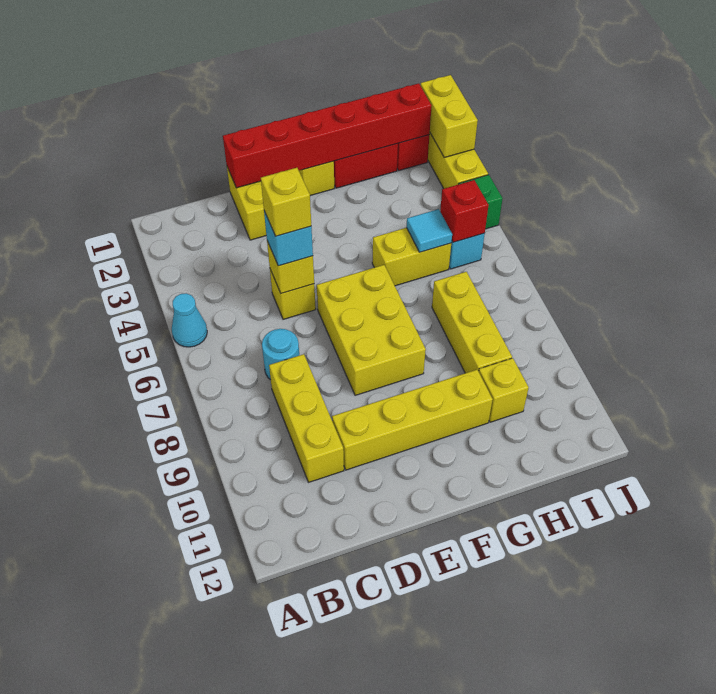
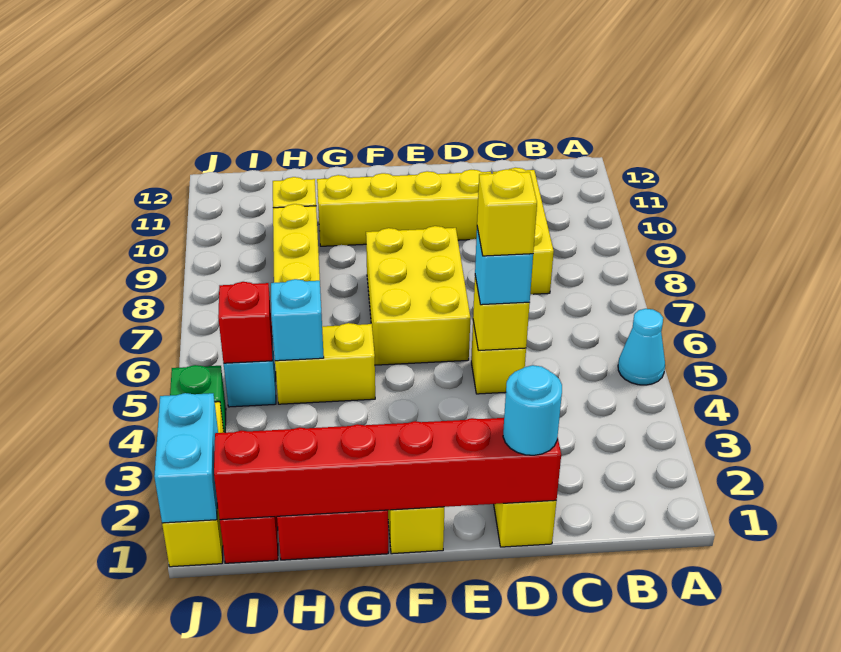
cyan 1x1 round brick [262,329,299,380] -> cyan 1x1 round brick moved to [503,365,562,455]
cyan 1x1 tile [406,209,452,252] -> cyan 1x1 brick [271,279,324,361]
yellow 1x2 brick [420,75,478,157] -> cyan 1x2 brick [154,393,218,523]

